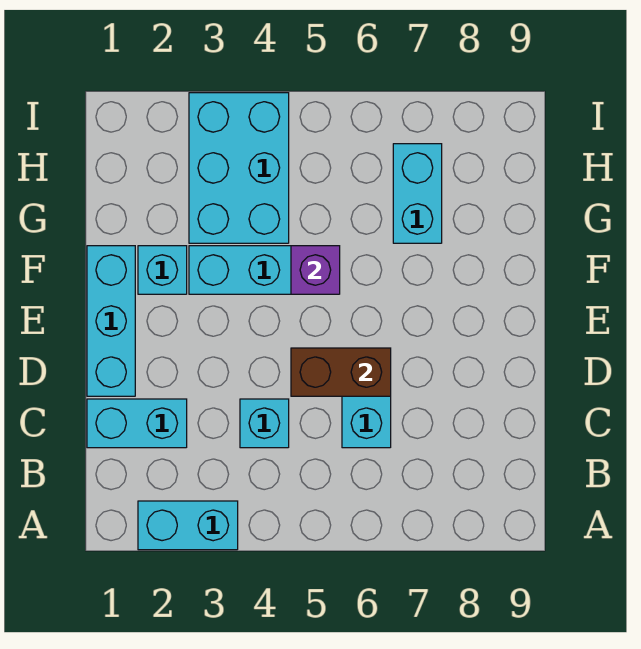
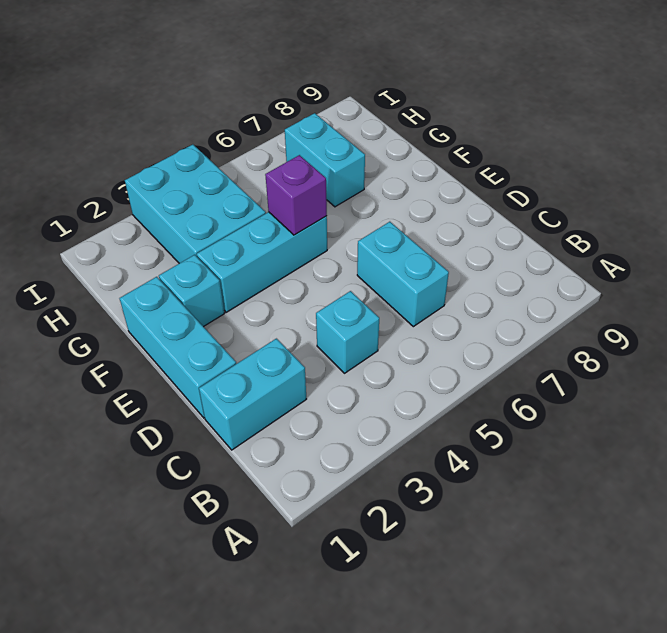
cyan 1x2 brick [138,501,238,550] -> none
brown 1x2 brick [291,348,391,396] -> none

